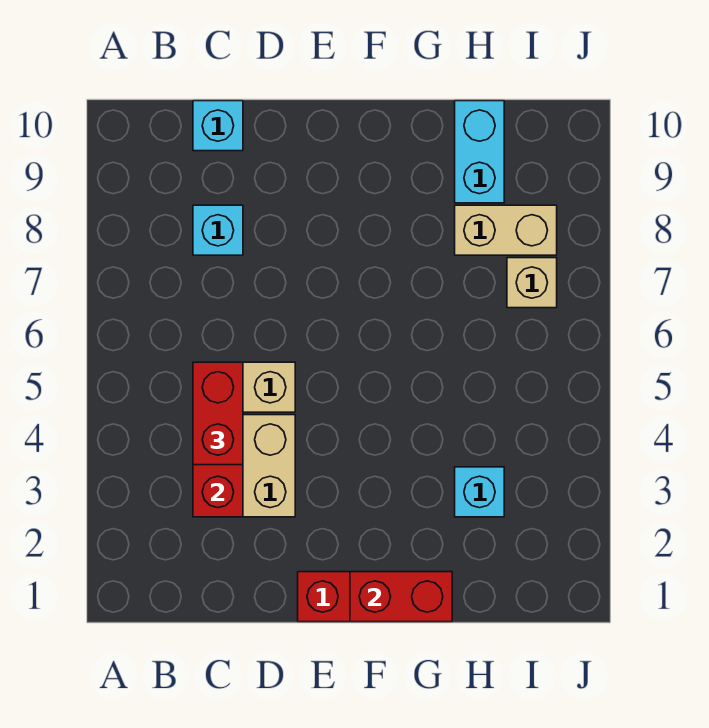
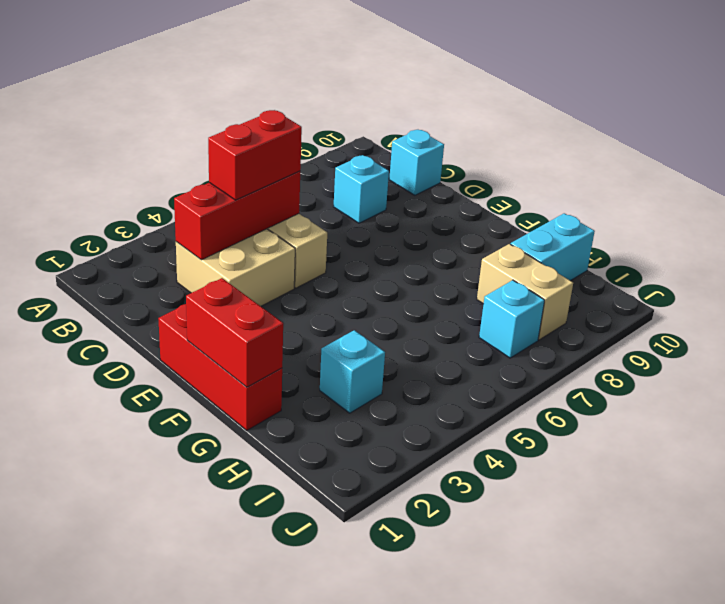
tan 1x1 brick [507,258,557,308] -> cyan 1x1 brick [479,280,545,358]

